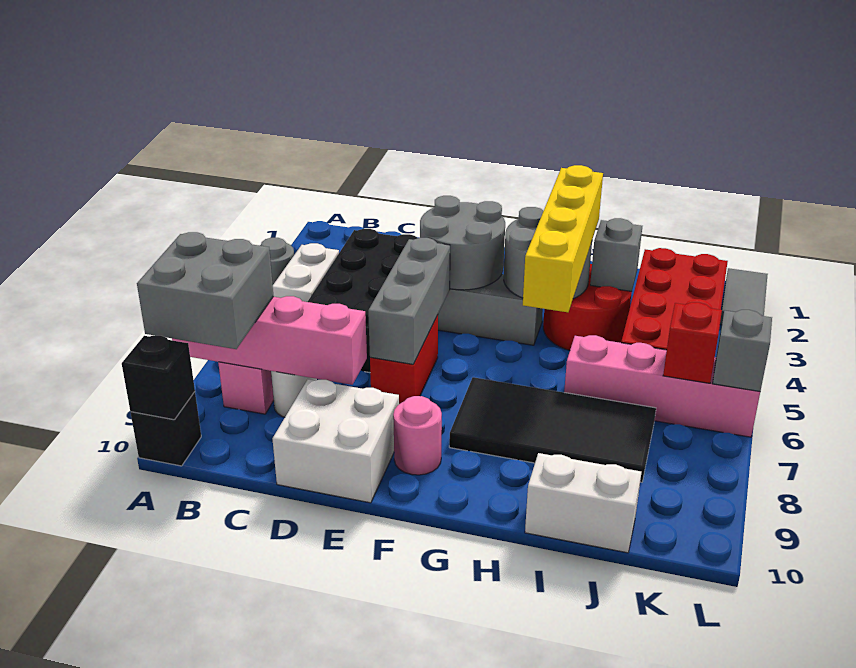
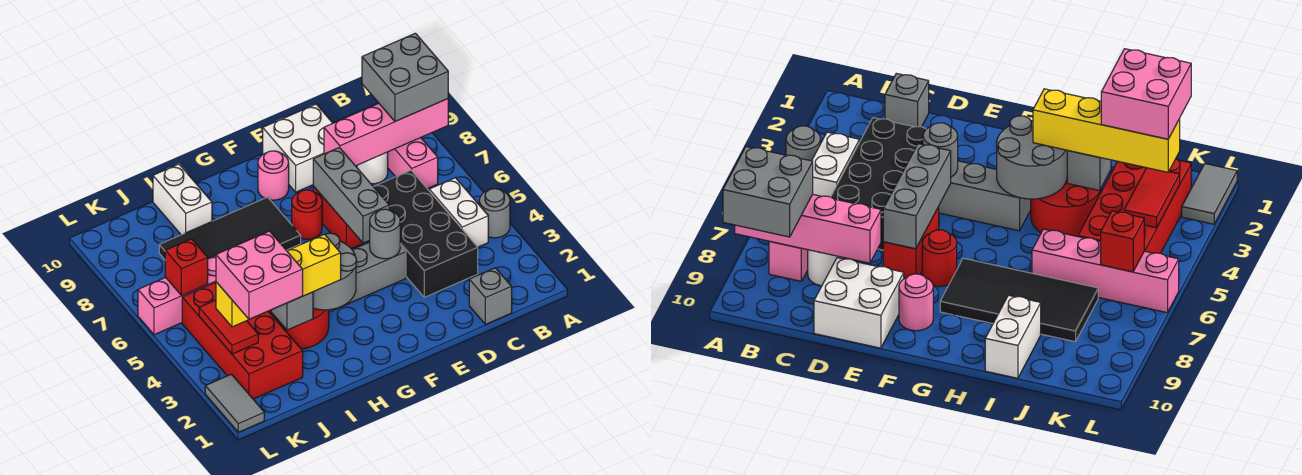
black 1x1 brick [130,392,201,466] -> none
black 1x1 brick [122,336,195,420] -> none
grey 2x2 round brick [420,196,505,290] -> grey 1x1 round brick [370,209,400,259]
none -> red 1x1 round brick [292,190,322,239]
yellow 1x4 brick [523,165,603,312] -> yellow 1x4 brick turned to [216,234,341,327]
white 1x2 brick [525,453,641,553] -> white 1x2 brick turned to [153,164,212,235]
none -> pink 2x2 brick [216,231,303,319]
none -> red 1x2 tile [199,300,258,354]
grey 1x1 brick [713,310,772,391] -> grey 1x1 brick moved to [469,268,512,324]

